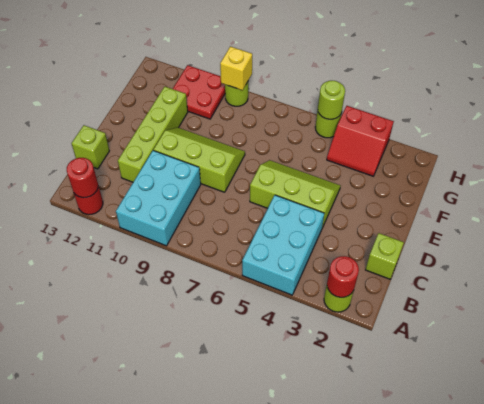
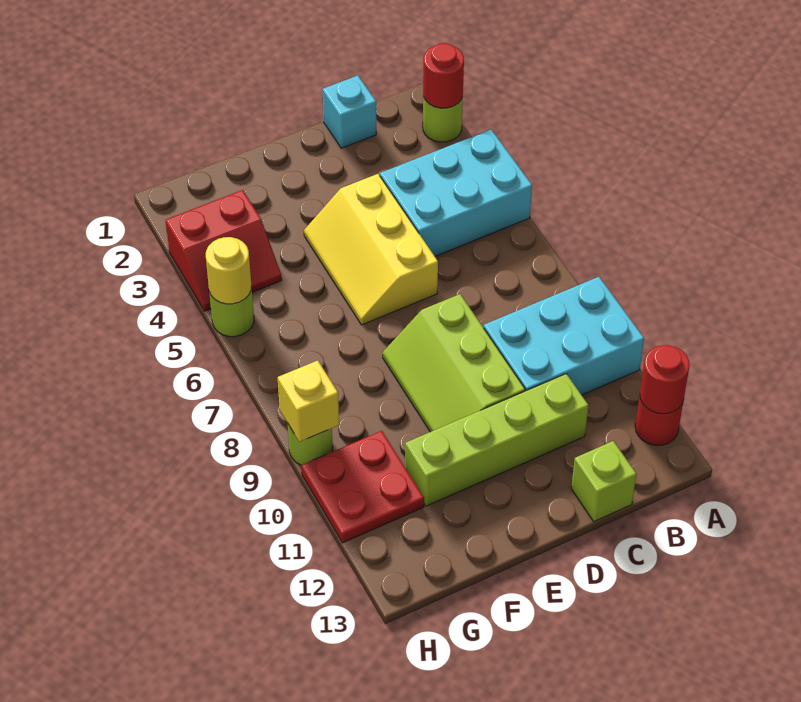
lime 1x1 brick [366,233,404,279] -> cyan 1x1 brick [323,76,376,148]
lime 2x3 slope [250,160,340,228] -> yellow 2x3 slope [304,174,438,325]
red 2x2 slope [327,106,394,176] -> red 2x2 slope turned to [166,190,282,311]
lime 1x1 round brick [318,81,345,119] -> yellow 1x1 round brick [206,237,251,304]

